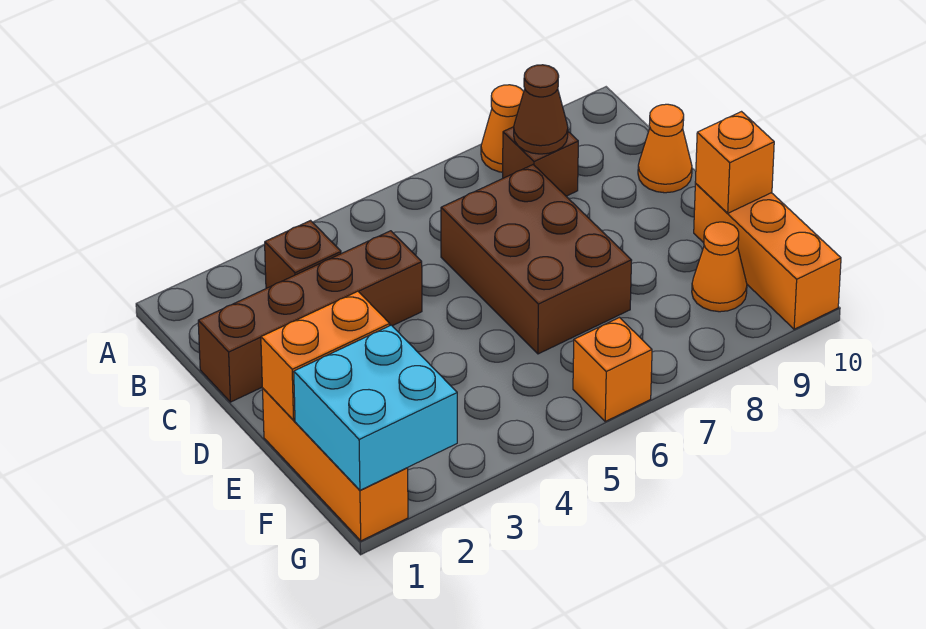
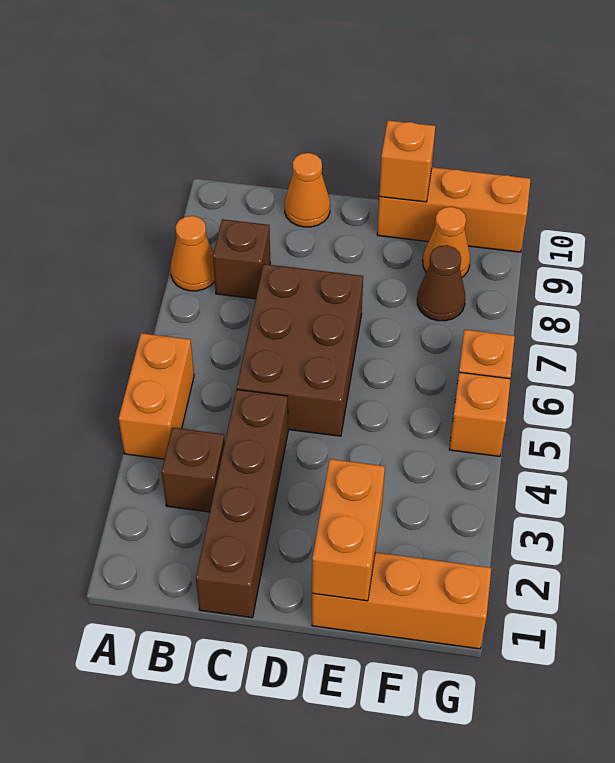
none -> orange 1x2 brick [118,333,194,459]
brown 1x1 cone [514,65,568,154] -> brown 1x1 cone moved to [417,245,465,321]
brown 2x3 brick [441,165,632,354] -> brown 2x3 brick turned to [237,264,363,436]
cyan 2x2 brick [294,325,457,490] -> none
none -> orange 1x1 brick [449,372,510,456]

